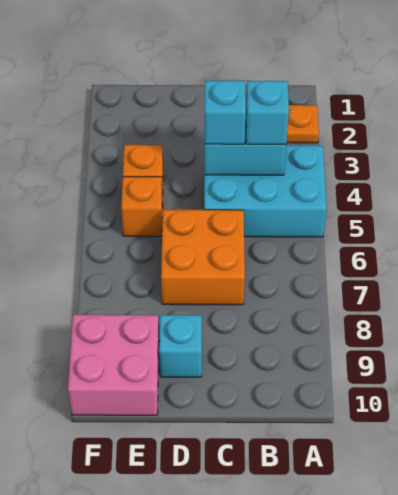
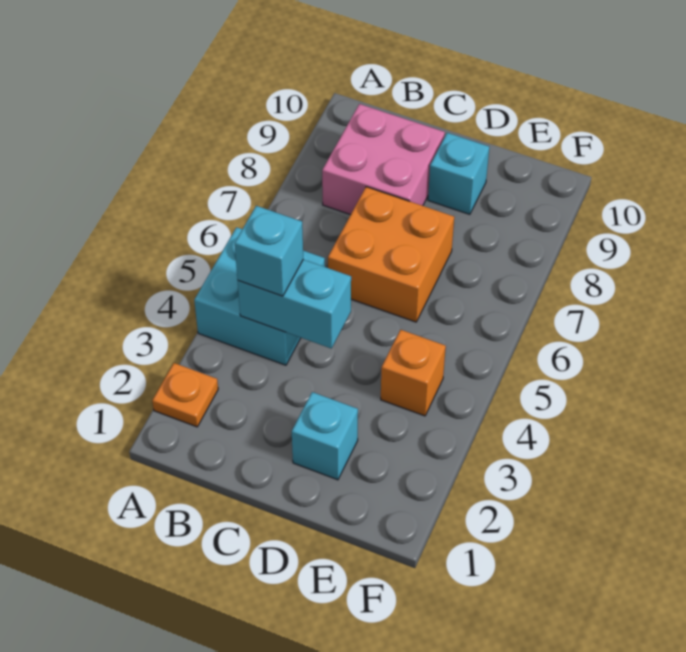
cyan 2x3 brick [204,145,327,237] -> cyan 2x2 brick [194,227,325,365]
cyan 1x1 brick [204,80,246,144] -> cyan 1x1 brick moved to [292,392,358,480]
orange 1x1 brick [121,177,163,236] -> none
pink 2x2 brick [68,315,159,415] -> pink 2x2 brick moved to [322,104,445,215]

